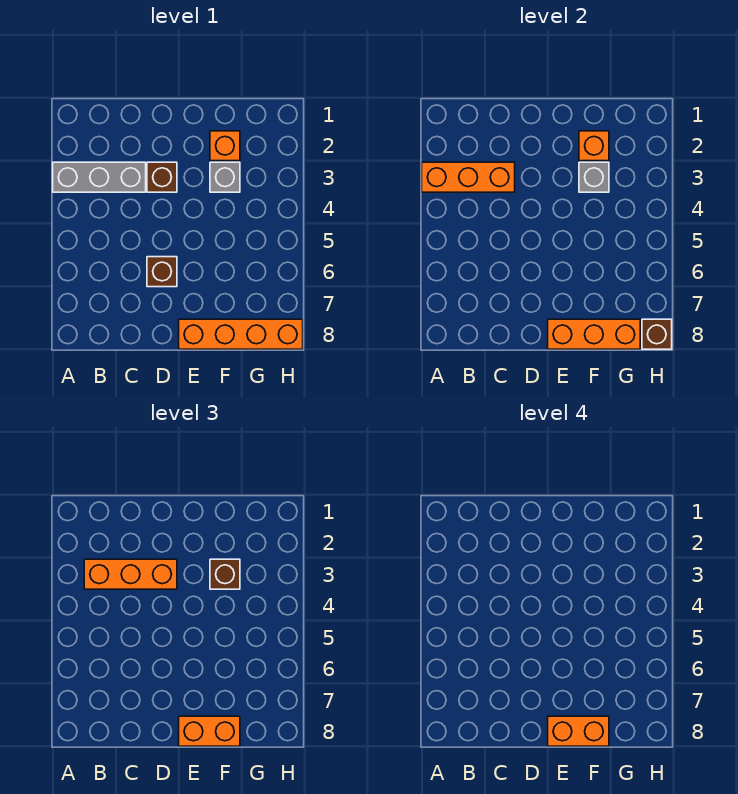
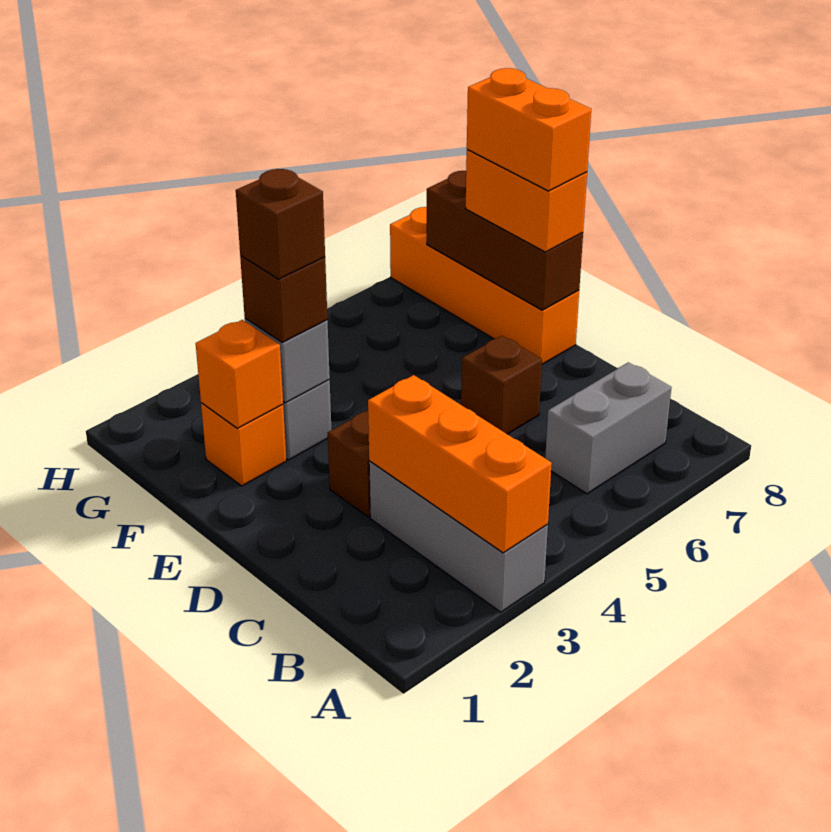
orange 1x3 brick [84,559,177,589] -> none
none -> grey 1x2 brick [545,362,671,494]
orange 1x3 brick [548,319,640,349] -> brown 1x3 brick [427,171,583,310]
brown 1x1 brick [642,319,672,349] -> brown 1x1 brick moved to [236,169,325,279]

